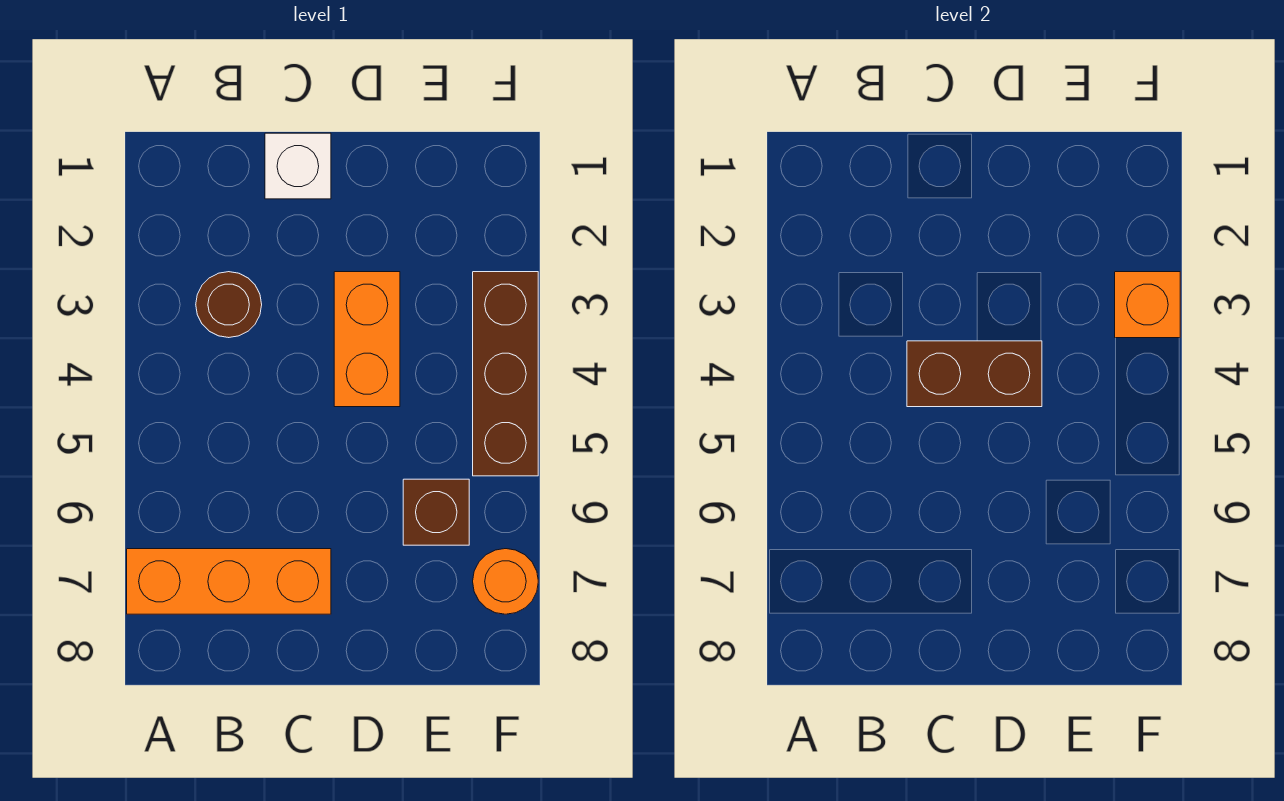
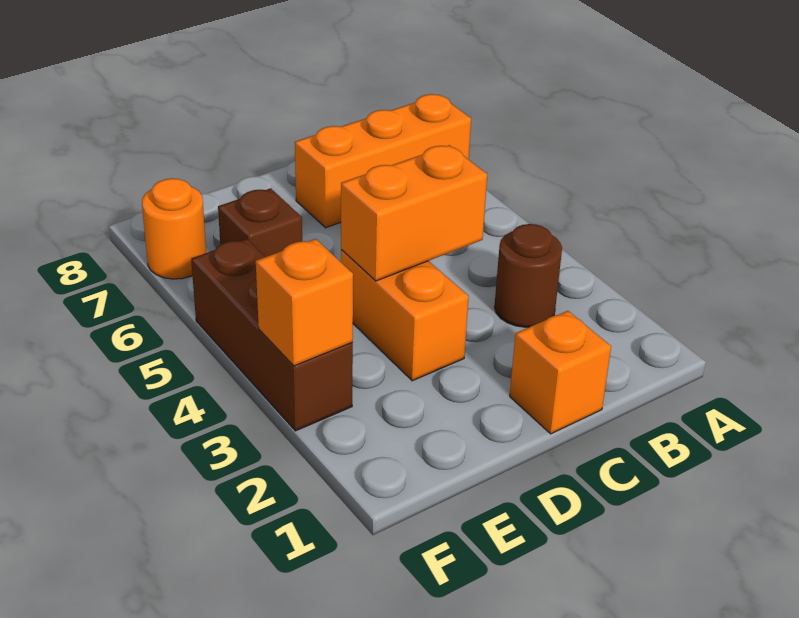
white 1x1 brick [265,133,331,199] -> orange 1x1 brick [510,311,611,434]
brown 1x2 brick [907,341,1042,407] -> orange 1x2 brick [341,145,487,281]

